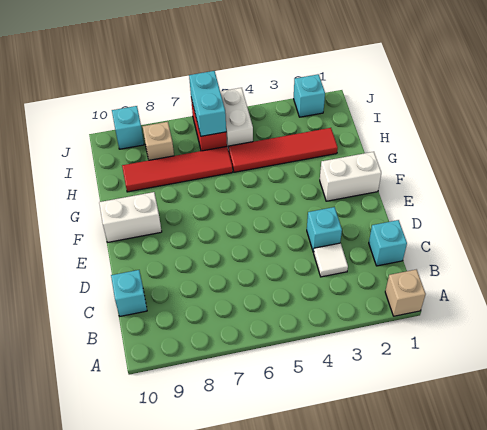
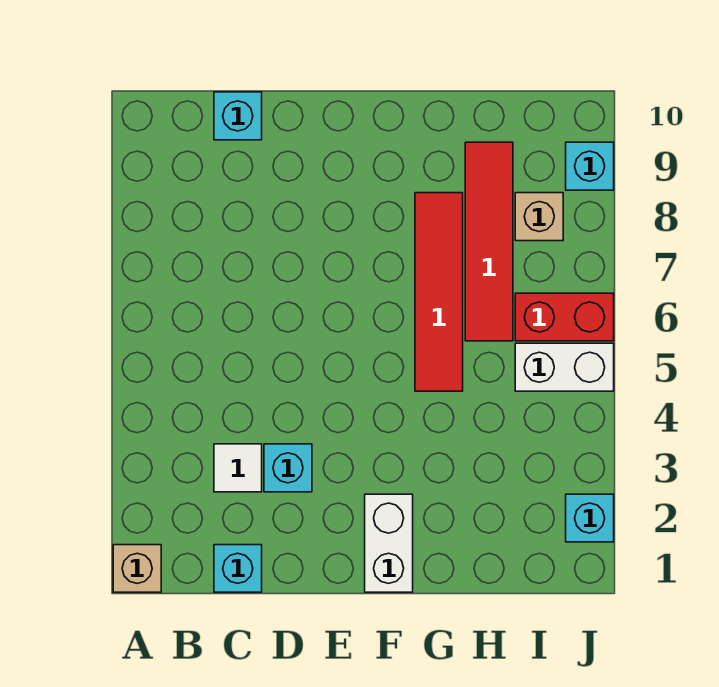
white 1x2 brick [99,192,162,242] -> none
red 1x4 tile [228,128,338,172] -> red 1x4 tile moved to [415,193,463,391]
cyan 1x2 brick [189,71,226,136] -> none

